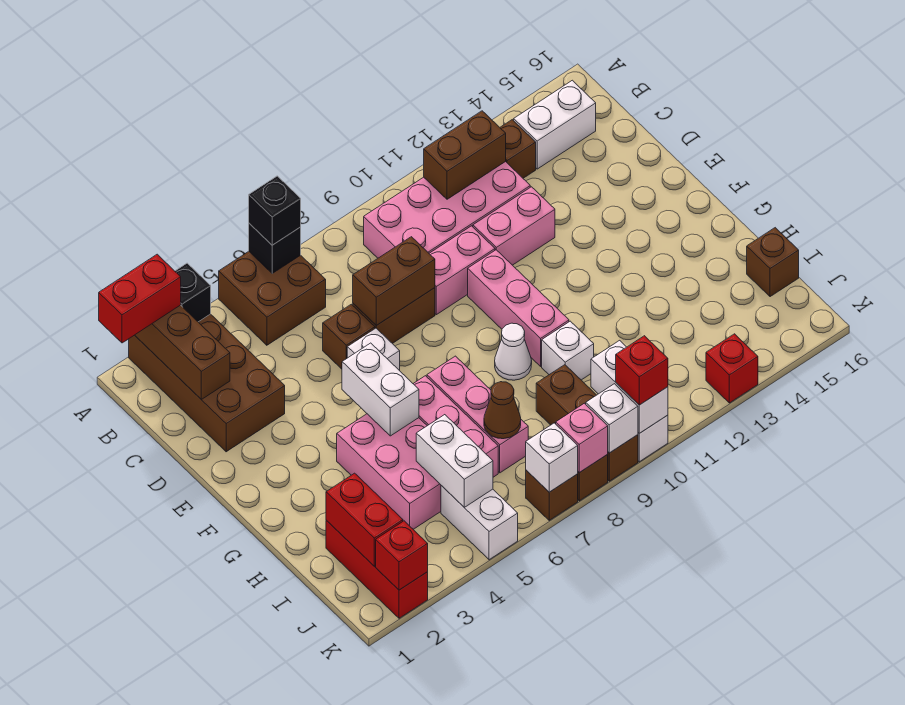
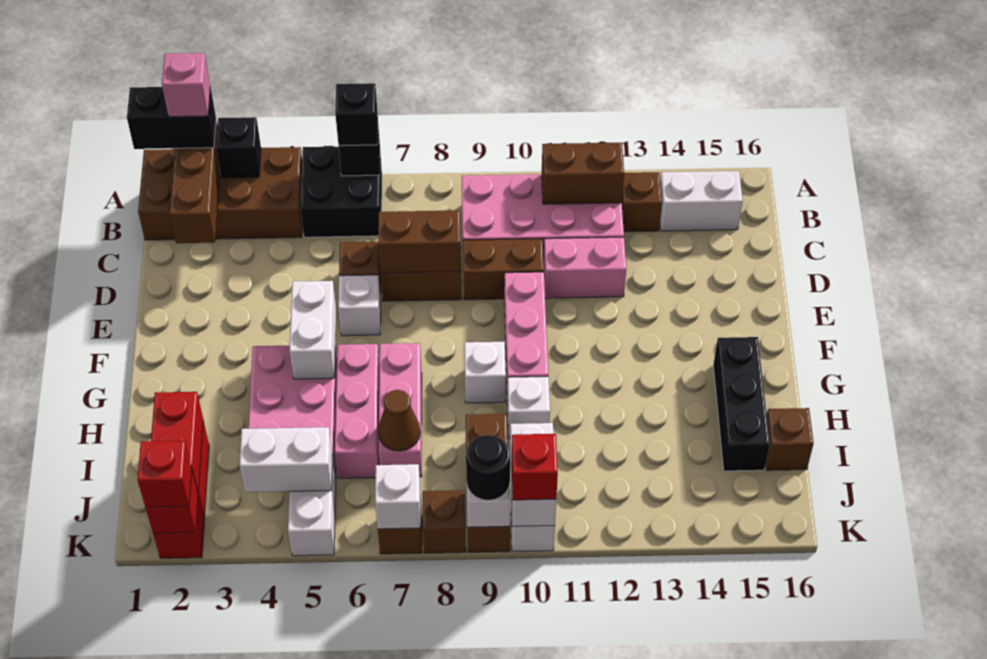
red 1x2 brick [99,254,181,343] -> black 1x2 brick [127,87,216,149]
brown 2x4 brick [129,314,285,452] -> brown 2x4 brick turned to [138,147,302,240]
brown 2x2 brick [219,251,326,345] -> black 2x2 brick [300,147,382,237]
pink 1x2 brick [429,226,495,315] -> brown 1x2 brick [463,239,544,300]
white 1x1 cone [495,323,532,380] -> white 1x1 brick [464,342,506,403]
none -> black 1x3 brick [713,337,770,471]
white 1x2 brick [416,415,493,507] -> white 1x2 brick turned to [240,427,333,492]
pink 1x1 brick [556,403,608,473] -> pink 1x1 brick moved to [162,53,210,117]
none -> black 1x1 round brick [466,435,510,501]
red 1x1 brick [706,334,758,403] -> red 1x1 brick moved to [137,441,192,507]

